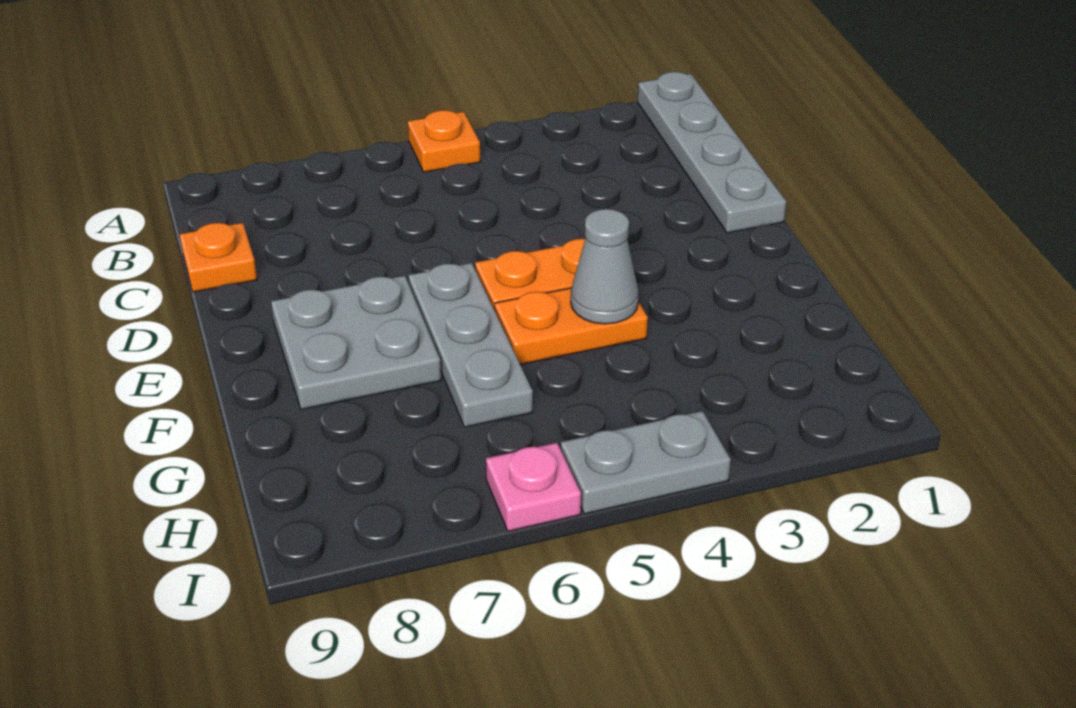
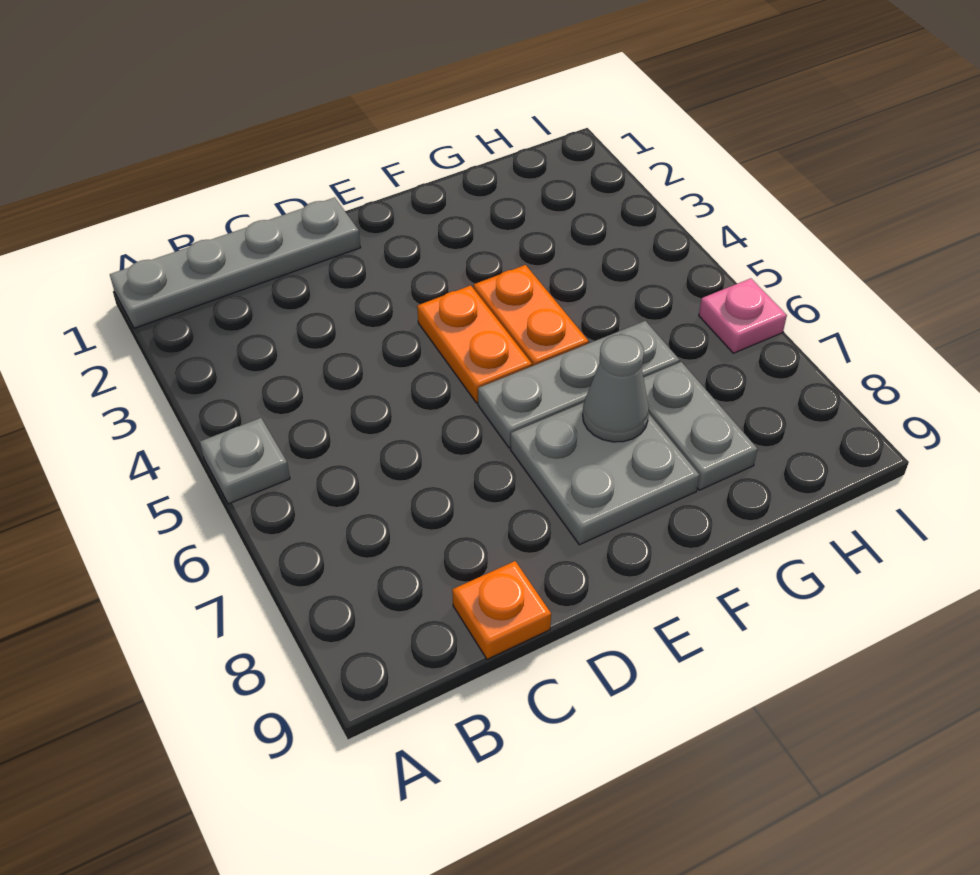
orange 1x1 plate [408,110,481,172] -> grey 1x1 plate [200,418,290,504]
grey 1x1 cone [571,209,639,324] -> grey 1x1 cone moved to [583,335,649,442]
grey 1x2 plate [561,411,731,514] -> grey 1x2 plate moved to [644,362,757,490]

